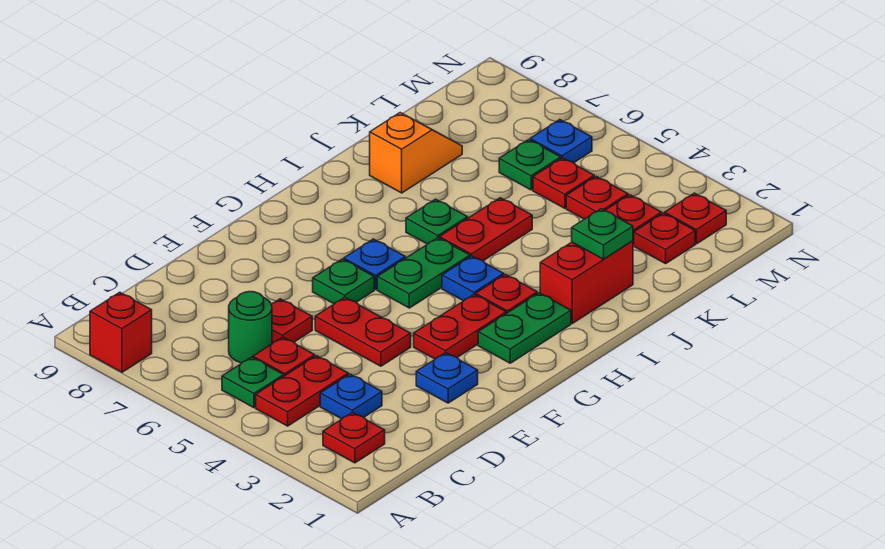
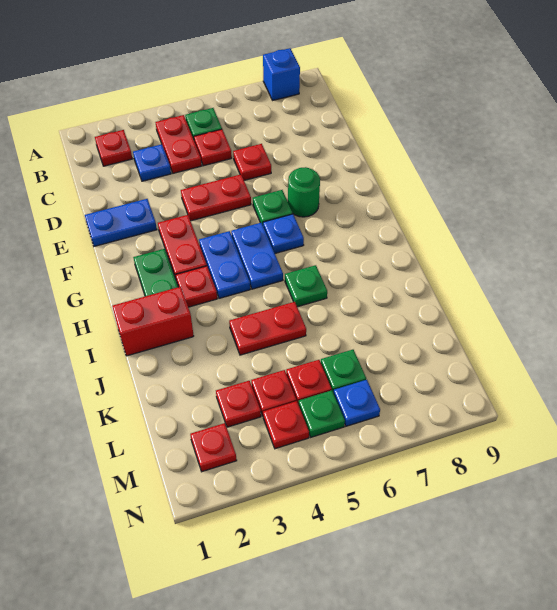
red 1x1 brick [90,292,152,372] -> blue 1x1 brick [263,48,300,100]
green 1x1 round brick [229,292,272,363] -> green 1x1 round brick moved to [288,167,320,217]
blue 1x1 plate [416,353,478,403] -> blue 1x2 plate [85,199,157,246]
green 1x2 plate [377,238,470,308] -> blue 1x2 plate [231,223,283,289]
blue 1x1 plate [442,256,504,301] -> blue 1x2 plate [199,231,250,298]
red 1x2 brick [540,241,633,323] -> red 1x2 brick turned to [112,287,194,356]
red 1x2 plate [440,198,532,261] -> red 1x2 plate turned to [229,302,306,355]
green 1x1 plate [572,209,633,259] -> green 1x1 plate moved to [299,390,345,437]
orange 1x2 slope [370,113,462,193] -> none
red 1x1 plate [634,213,695,264] -> red 1x1 plate moved to [263,401,309,449]

